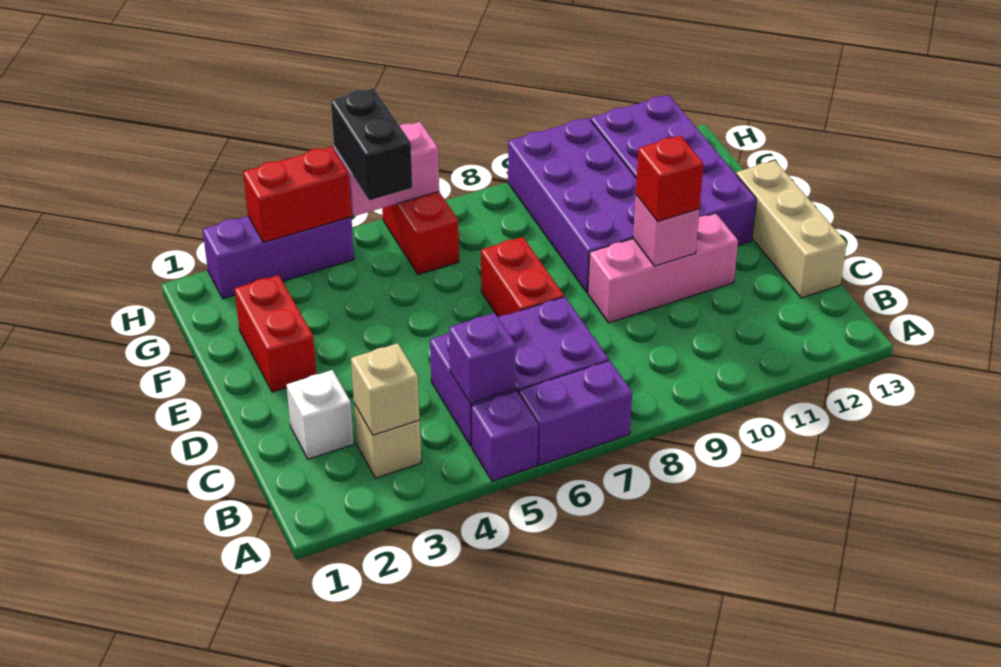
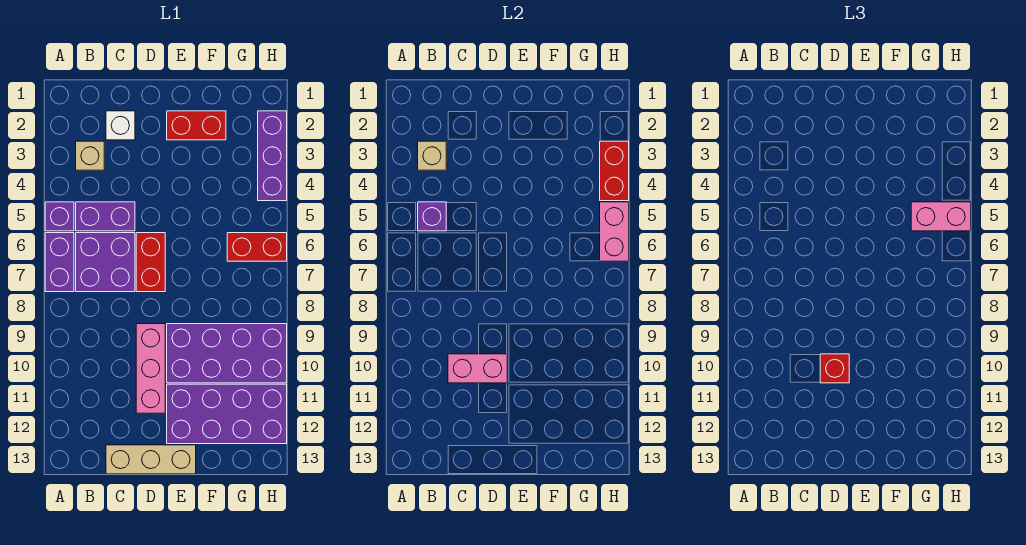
red 1x2 brick [481,237,564,317] -> red 1x2 brick turned to [136,233,165,292]
pink 1x1 brick [633,195,699,266] -> pink 1x2 brick [448,354,507,383]
black 1x2 brick [331,88,412,201] -> pink 1x2 brick [911,202,971,231]

